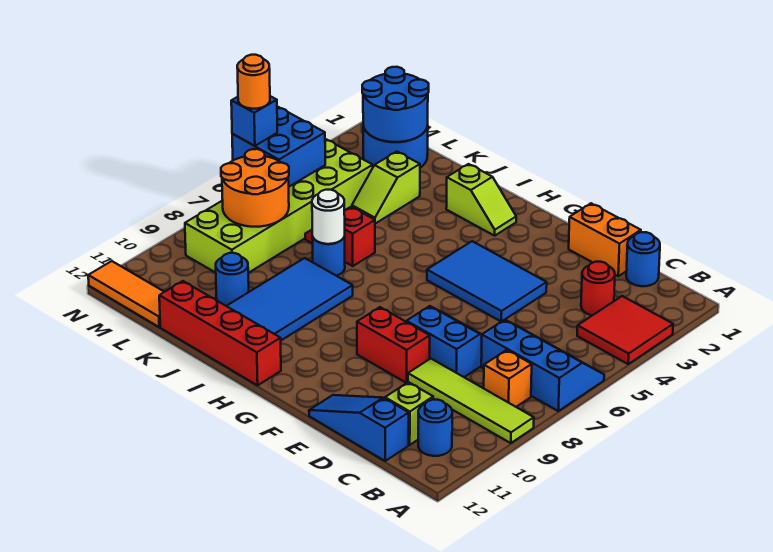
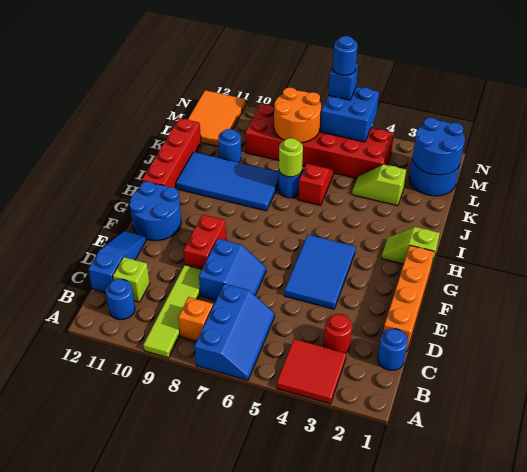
orange 1x2 brick [569,203,641,276] -> orange 1x4 brick [383,245,434,351]
none -> blue 2x2 round brick [130,182,181,241]
lime 1x2 slope [446,164,516,236] -> lime 1x2 slope turned to [382,227,440,268]
white 1x1 round brick [312,190,345,244] -> lime 1x1 round brick [279,138,303,177]
lime 2x6 brick [185,139,373,273] -> red 2x6 brick [245,104,394,179]
orange 1x3 tile [88,261,164,327] -> orange 2x3 tile [188,90,246,147]
orange 1x1 round brick [237,55,270,109] -> blue 1x1 round brick [333,36,358,75]

